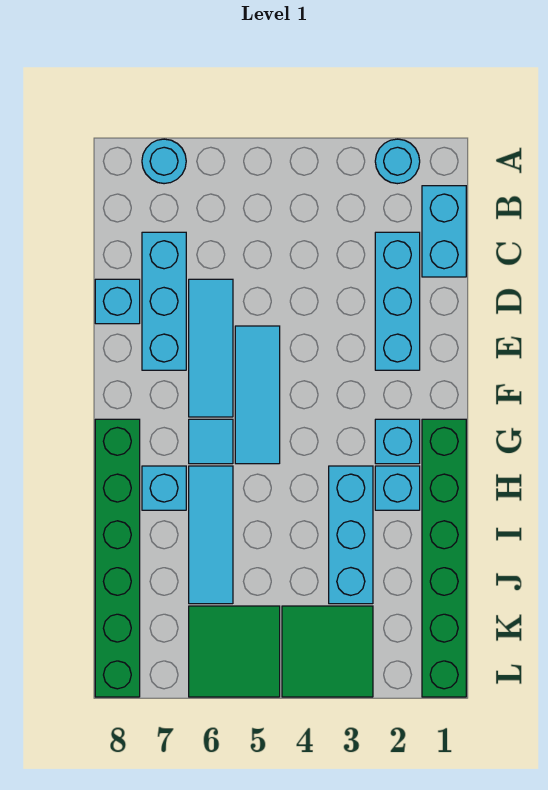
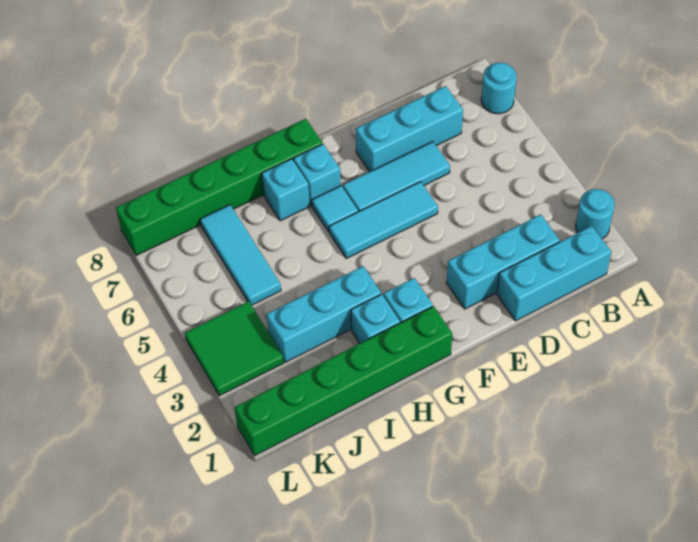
cyan 1x2 brick [422,186,466,277] -> cyan 1x3 brick [497,226,611,321]
cyan 1x1 brick [95,279,140,324] -> cyan 1x1 brick moved to [293,144,341,206]
cyan 1x3 tile [189,466,233,604] -> cyan 1x3 tile turned to [200,205,281,305]
green 2x2 tile [189,606,280,697] -> none

